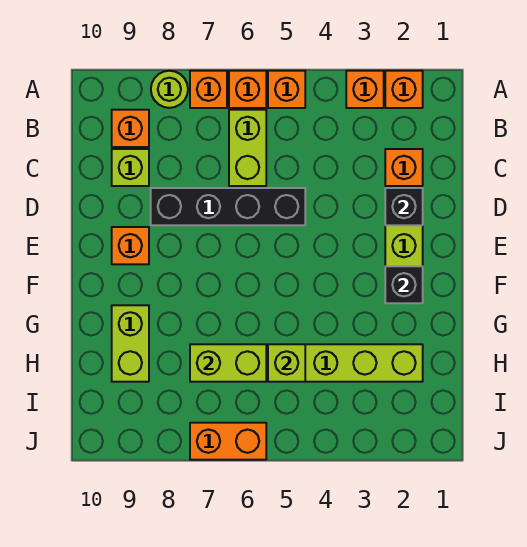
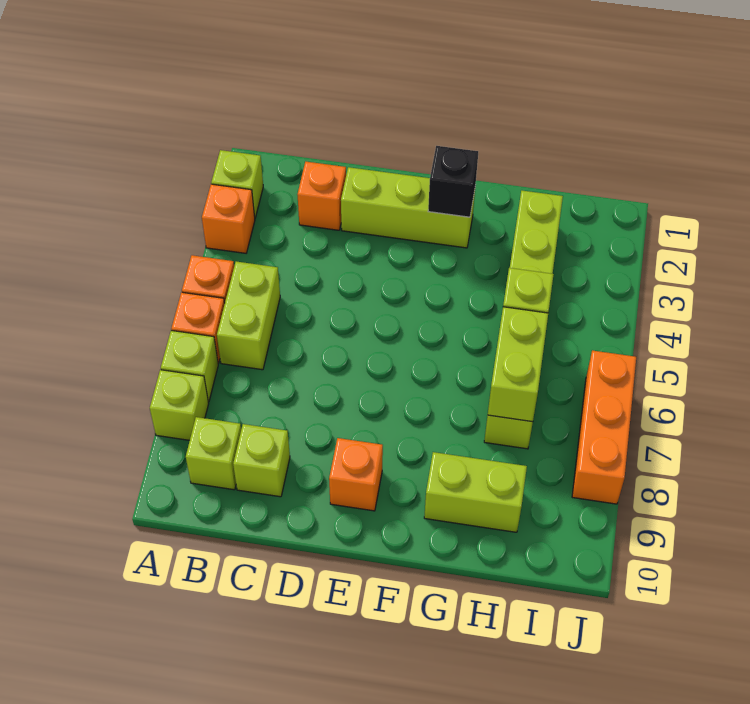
orange 1x1 brick [385,71,423,108] -> lime 1x1 brick [211,150,263,218]
orange 1x1 brick [190,71,227,108] -> lime 1x1 brick [161,330,218,402]
lime 1x1 round brick [151,71,188,108] -> lime 1x1 brick [150,370,209,440]
lime 1x2 brick [229,110,266,186] -> lime 1x2 brick turned to [217,261,280,370]
orange 1x1 brick [112,110,149,147] -> lime 1x1 brick [186,417,241,490]
black 1x1 brick [385,188,423,225] -> none
black 1x4 brick [151,188,305,225] -> none
orange 1x2 brick [190,423,266,460] -> orange 1x3 brick [572,350,636,504]

